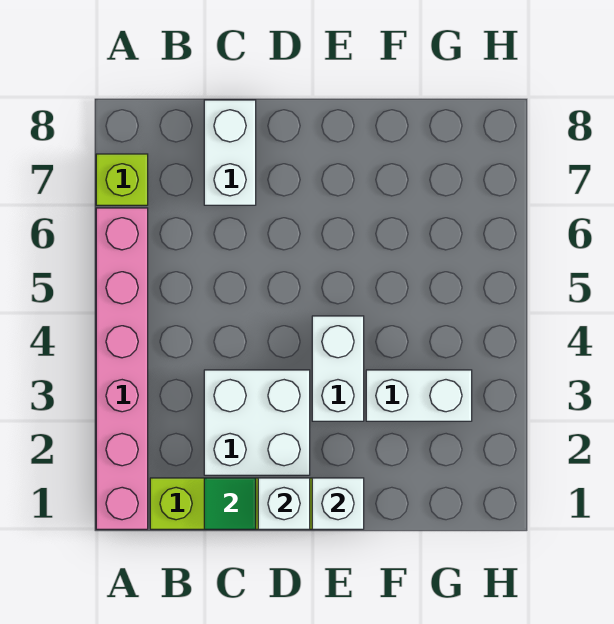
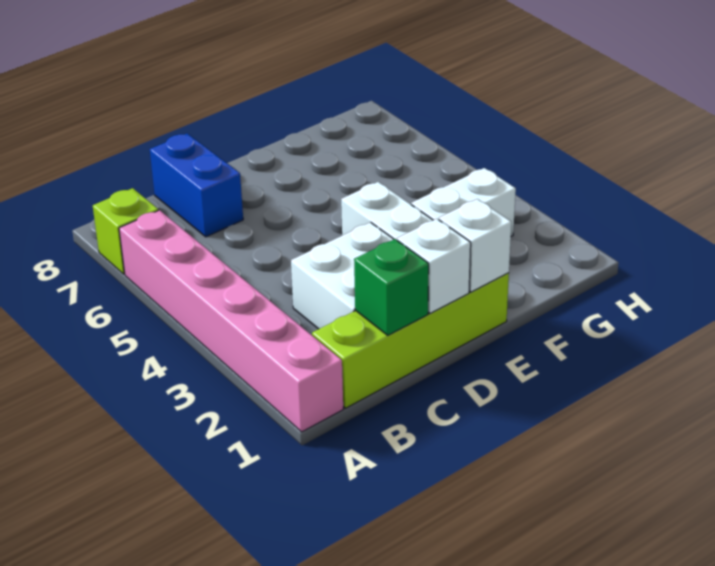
green 1x1 tile [204,478,256,529] -> green 1x1 brick [354,239,429,335]
white 1x2 brick [204,100,256,205] -> blue 1x2 brick [150,133,243,237]

